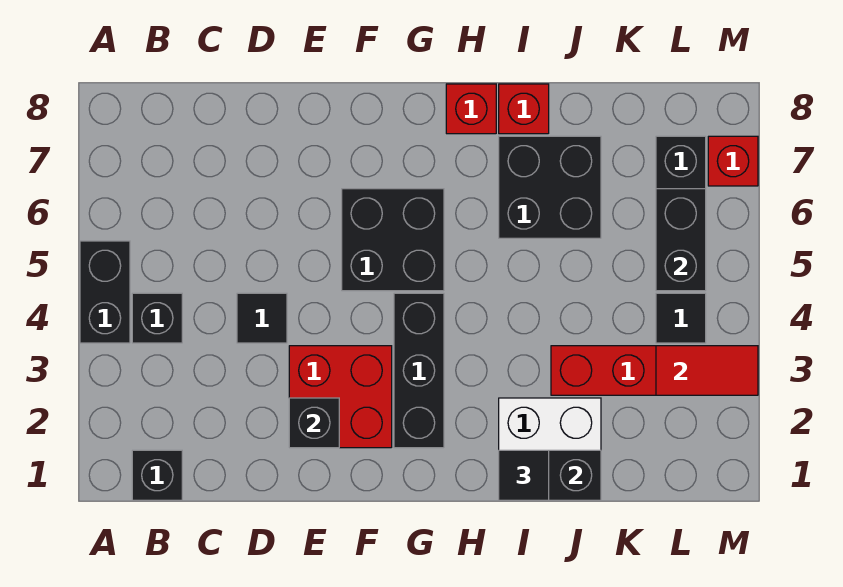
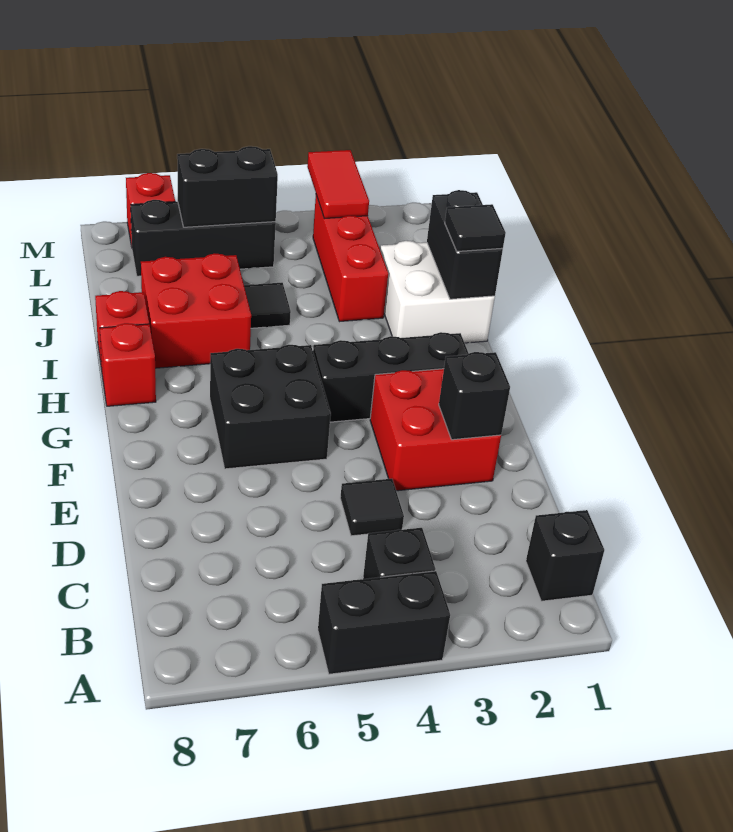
black 2x2 brick [499,136,601,238] -> red 2x2 brick [141,253,251,368]
black 1x1 tile [656,293,706,343] -> black 1x1 tile moved to [244,283,291,328]

